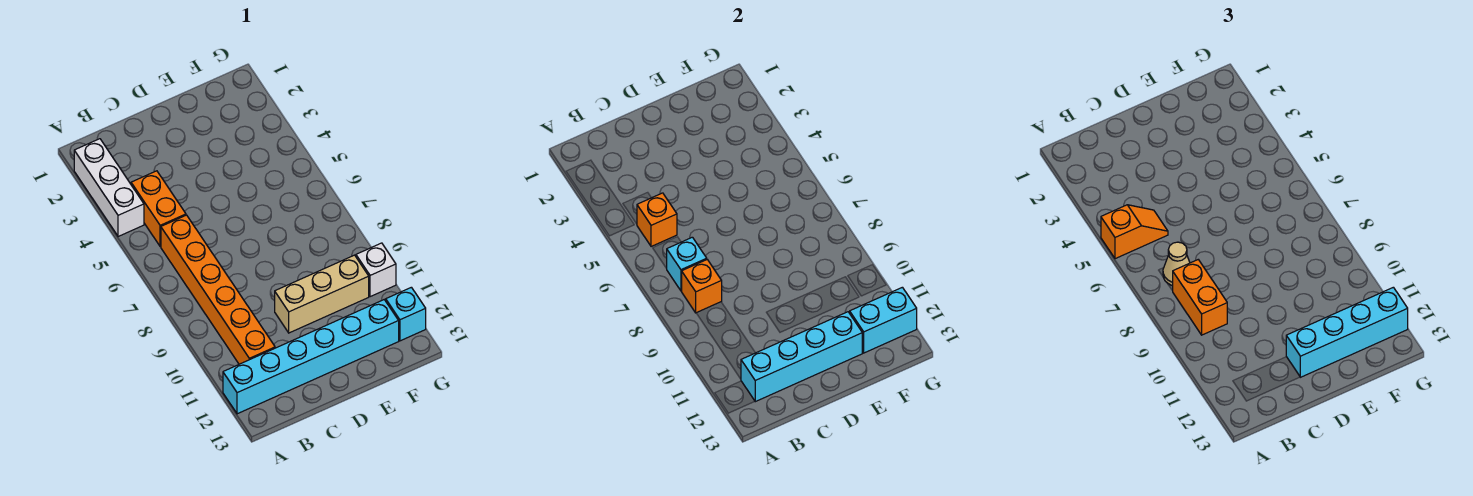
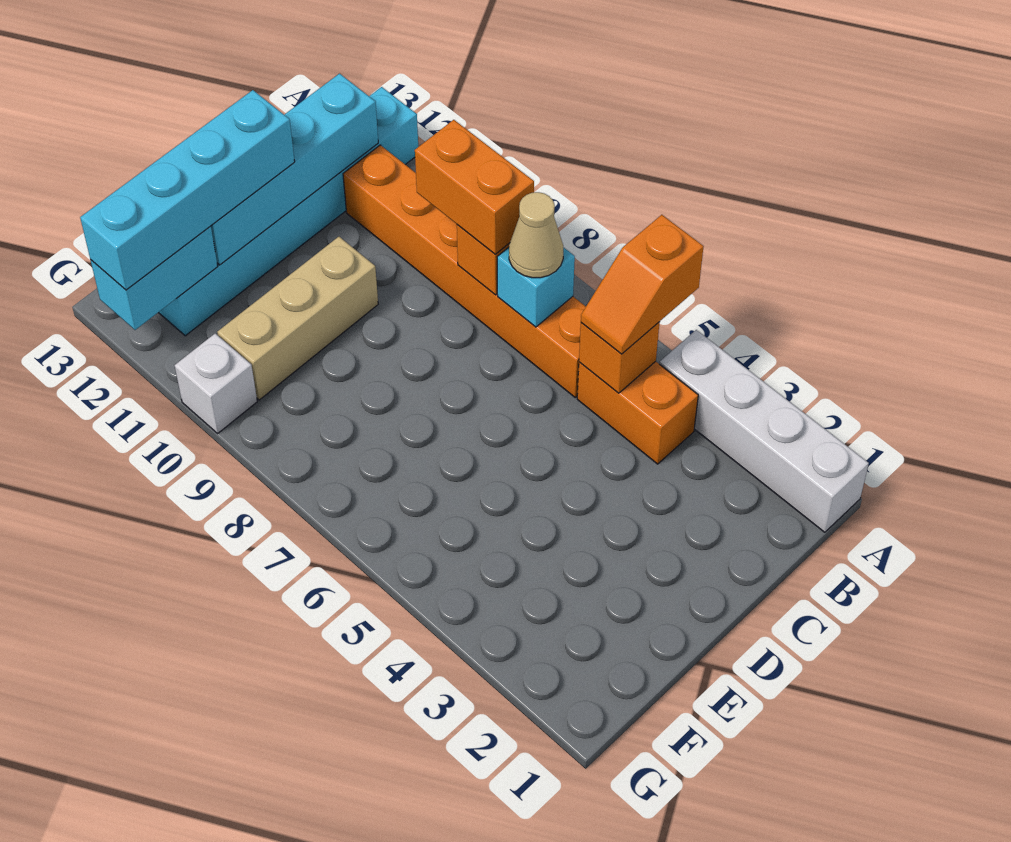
white 1x3 brick [74,139,144,237] -> white 1x4 brick [660,330,869,532]
cyan 1x1 brick [386,287,426,341] -> none

